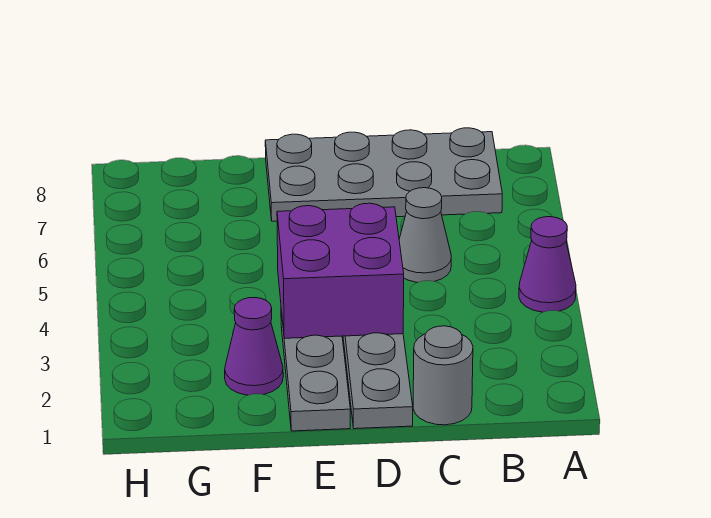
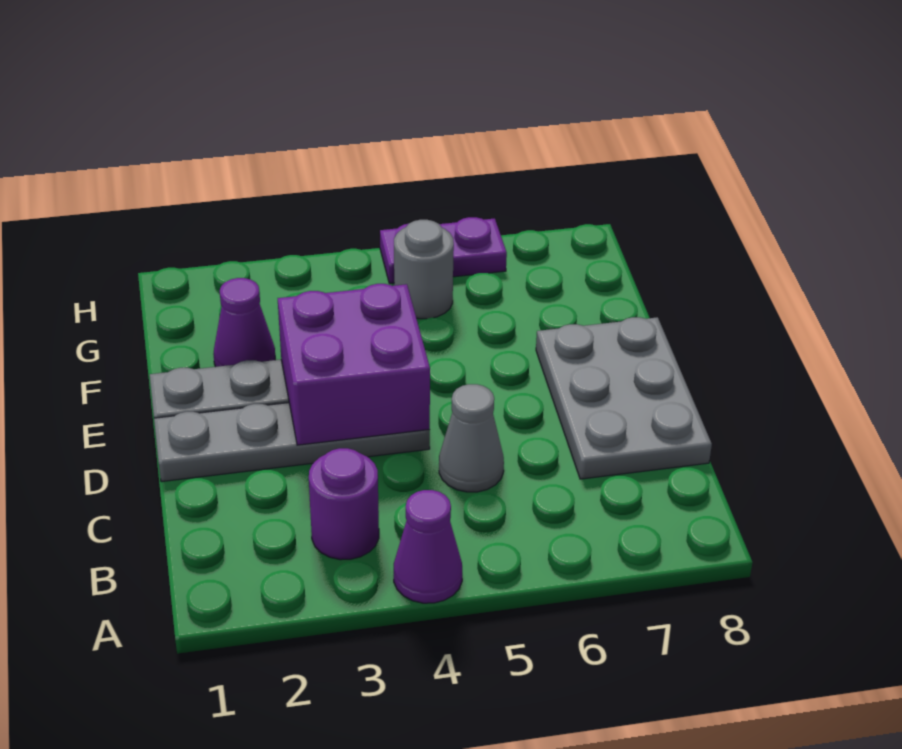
none -> purple 1x1 round brick [309,448,379,560]
grey 2x4 plate [265,128,502,221] -> grey 2x3 plate [536,317,712,479]
grey 1x1 round brick [413,326,473,425] -> grey 1x1 round brick moved to [394,220,454,319]
none -> purple 1x2 plate [380,217,507,283]

